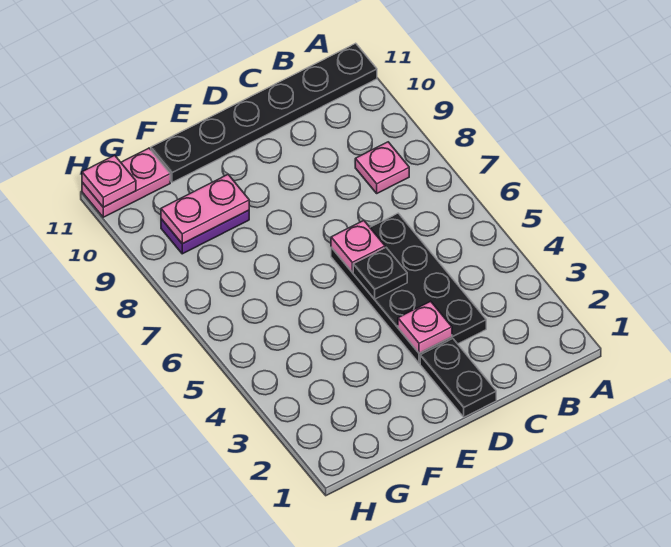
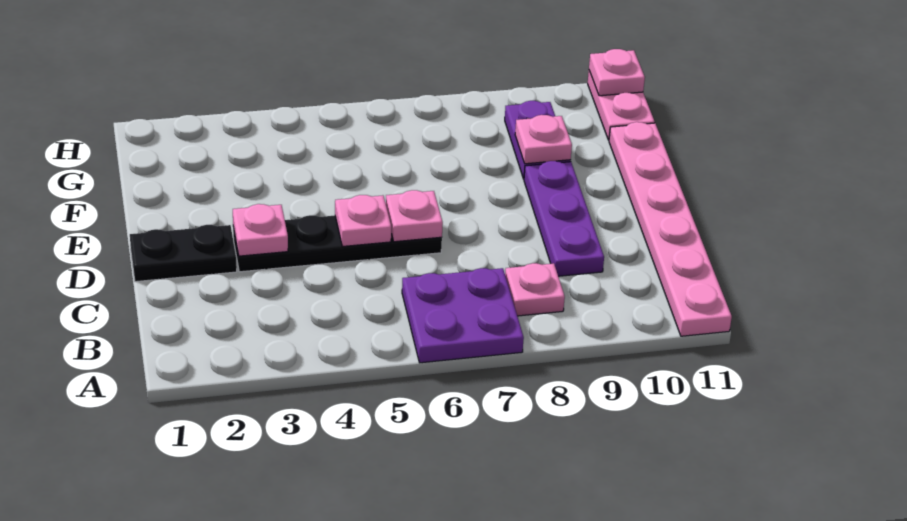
none -> purple 2x2 plate [402,268,524,363]
black 1x6 plate [151,43,377,182] -> pink 1x6 plate [609,122,732,336]
black 2x4 plate [331,213,486,363] -> black 1x4 plate [233,215,442,272]
none -> purple 1x3 plate [524,161,604,276]
black 1x1 plate [353,248,407,299] -> pink 1x1 plate [335,195,391,246]
pink 1x2 plate [161,175,249,244] -> pink 1x1 plate [515,115,572,164]

